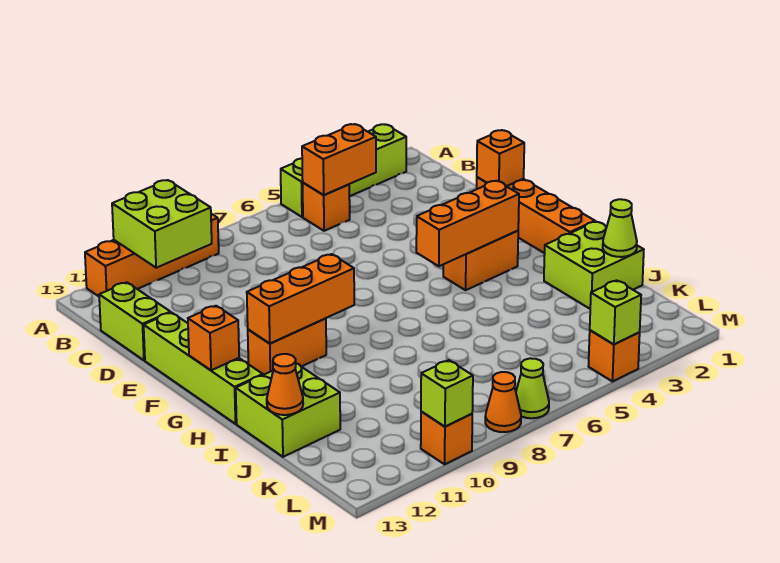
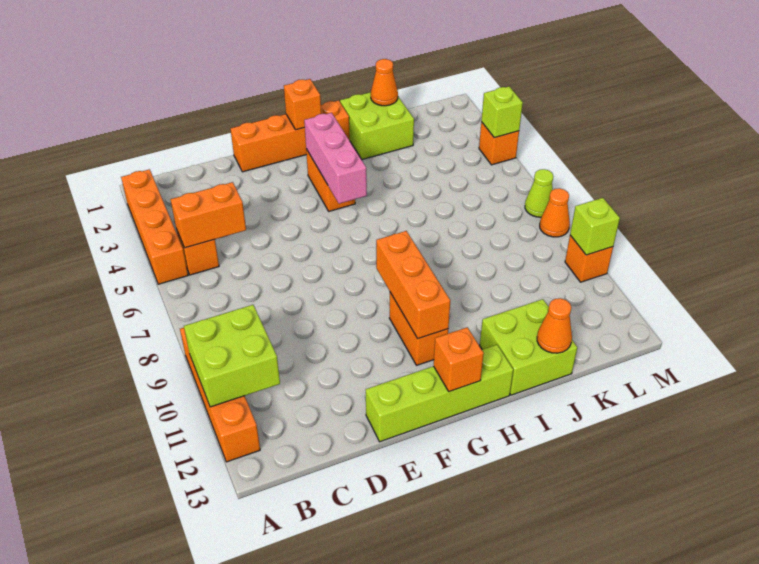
lime 1x4 brick [281,124,406,217] -> orange 1x4 brick [121,169,188,284]
orange 1x2 brick [302,124,376,195] -> orange 1x2 brick turned to [170,182,246,248]
lime 1x2 brick [99,282,170,360] -> none
orange 1x1 brick [477,130,524,186] -> orange 1x1 brick moved to [284,79,321,130]
orange 1x3 brick [416,181,519,266] -> pink 1x3 brick [304,113,367,204]
lime 1x1 cone [603,199,637,257] -> orange 1x1 cone [371,59,398,106]

